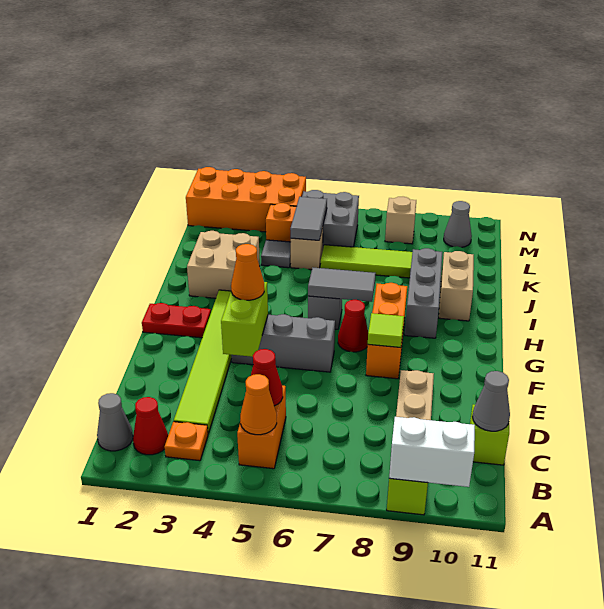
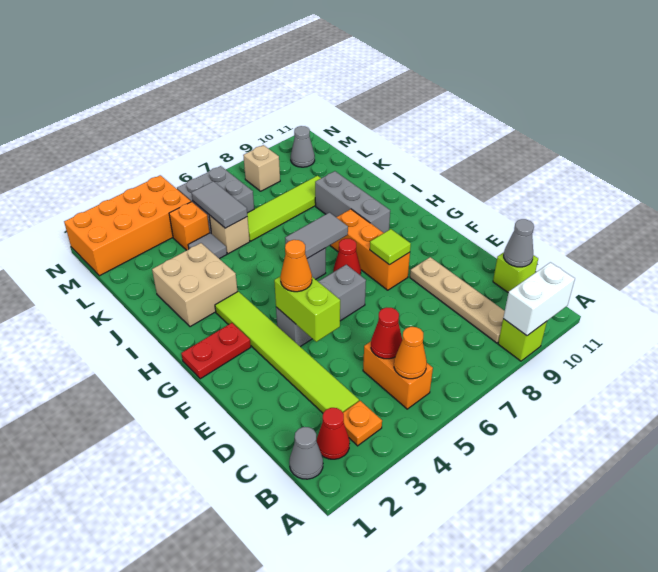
tan 1x2 brick [439,251,474,321] -> none

